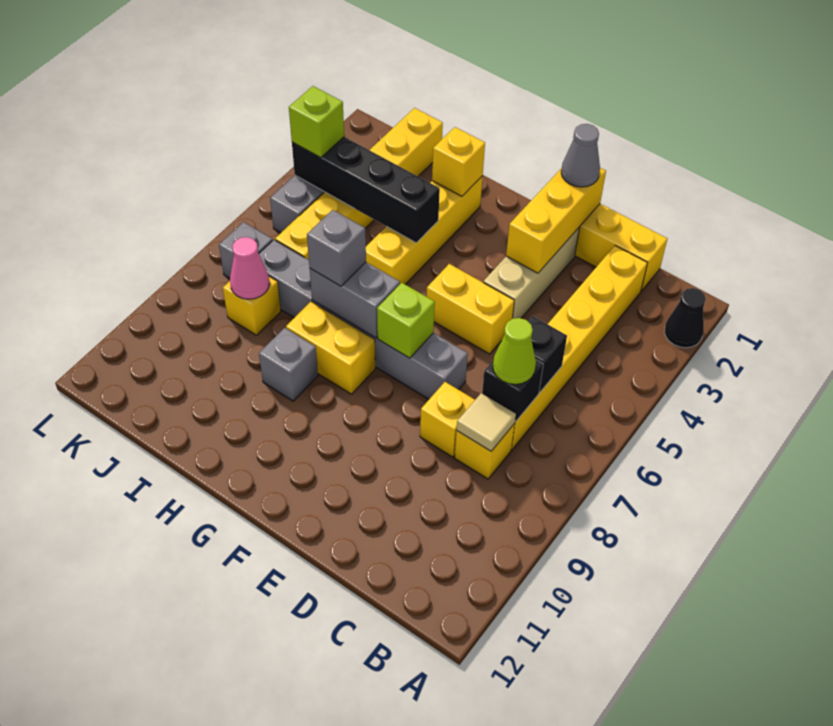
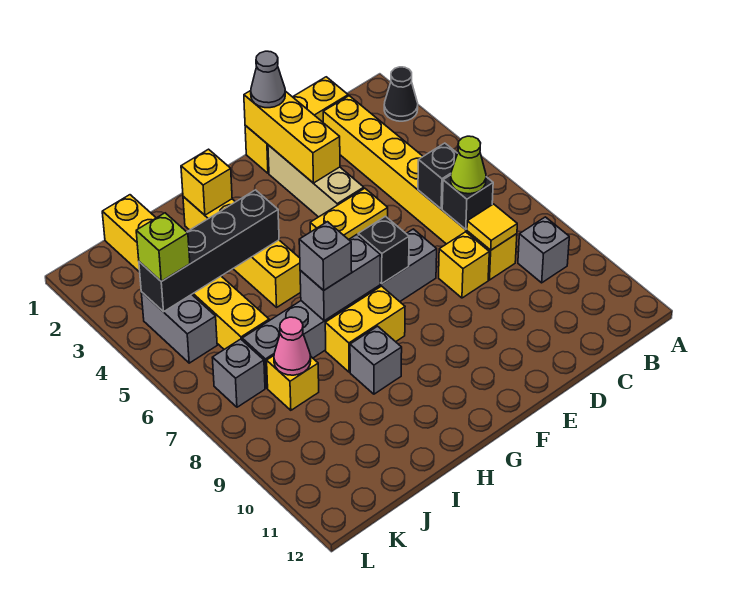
none -> grey 1x1 brick [518,217,569,283]
tan 1x1 tile [457,393,516,451] -> yellow 1x1 tile [467,204,517,250]
lime 1x1 brick [377,283,435,358] -> black 1x1 brick [358,216,409,283]

